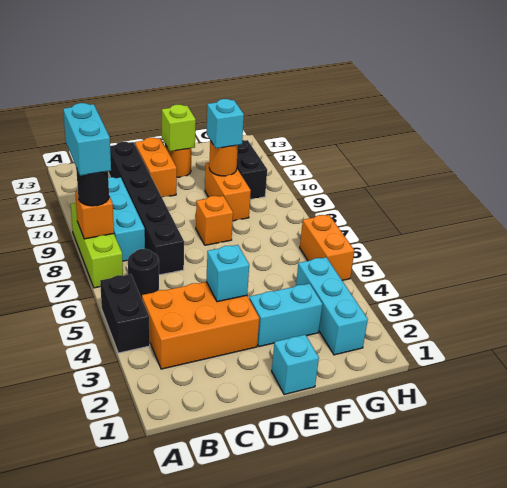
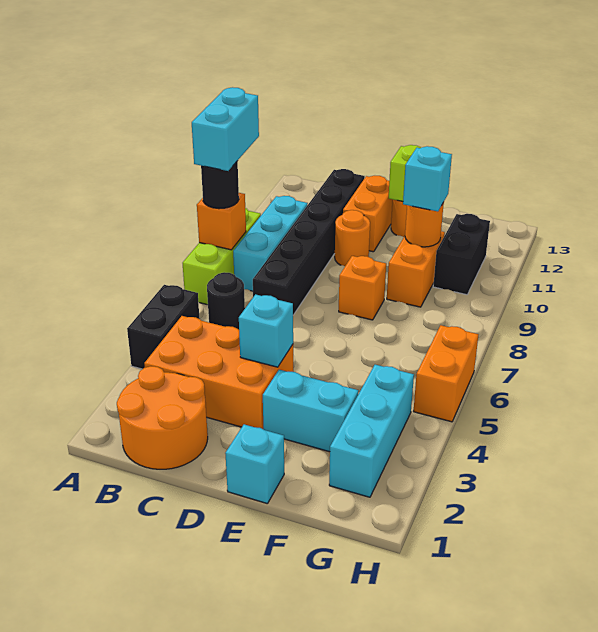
none -> orange 2x2 round brick [117,366,208,469]
none -> orange 1x1 round brick [335,210,370,266]

